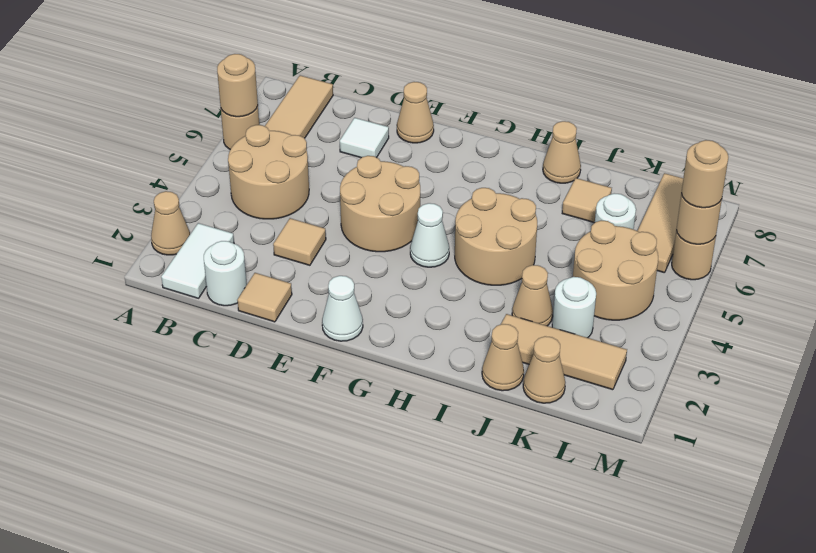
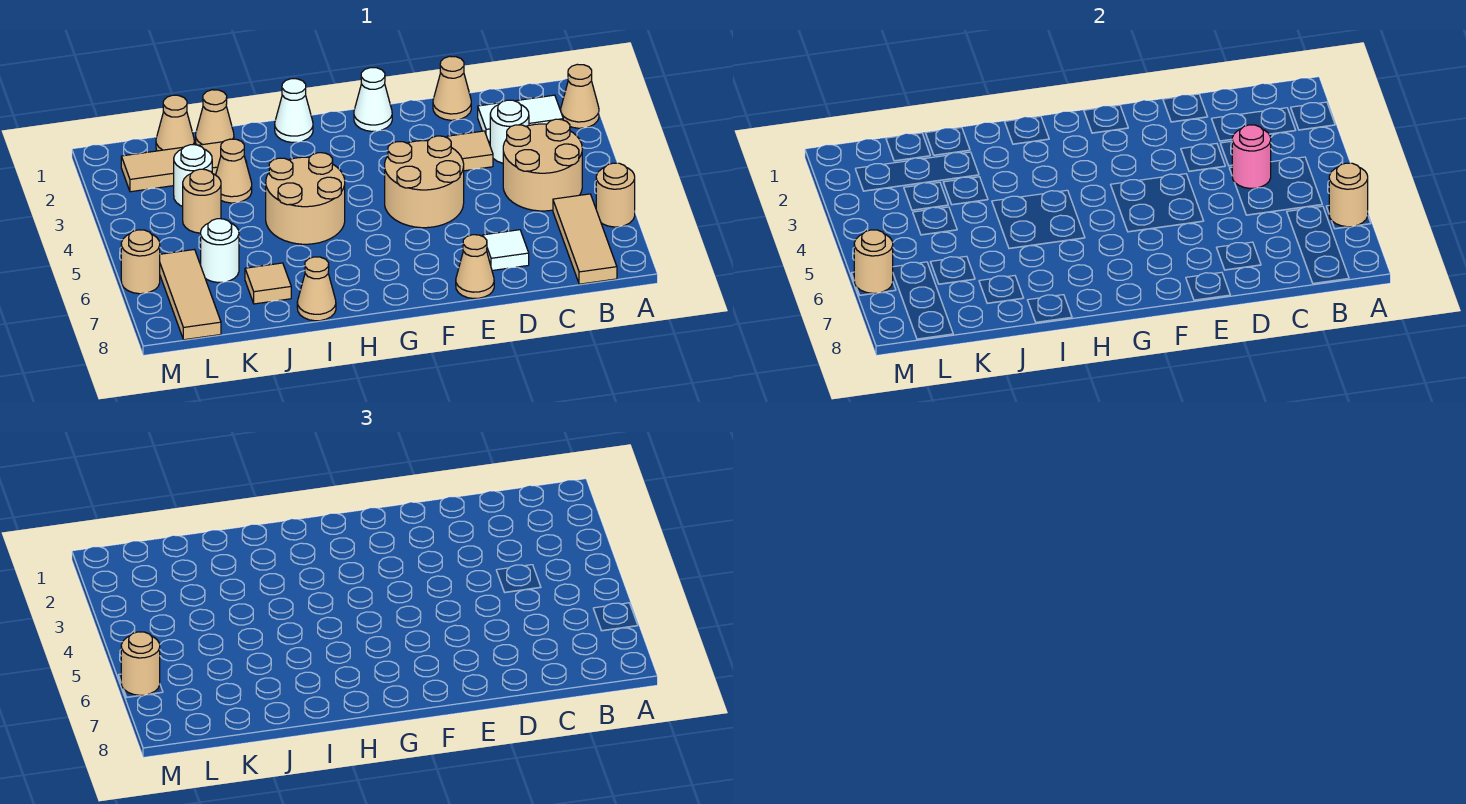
white 1x2 tile [161,223,234,298] -> white 1x2 tile turned to [478,95,563,141]
white 1x1 round brick [204,241,247,306] -> white 1x1 round brick moved to [490,100,529,163]
none -> pink 1x1 round brick [1232,125,1271,188]
tan 1x1 tile [237,273,292,322] -> tan 1x1 cone [433,56,471,120]
white 1x1 cone [410,203,449,267] -> white 1x1 cone moved to [275,79,313,142]
tan 2x2 round brick [573,220,658,320] -> tan 1x1 round brick [183,169,221,233]

